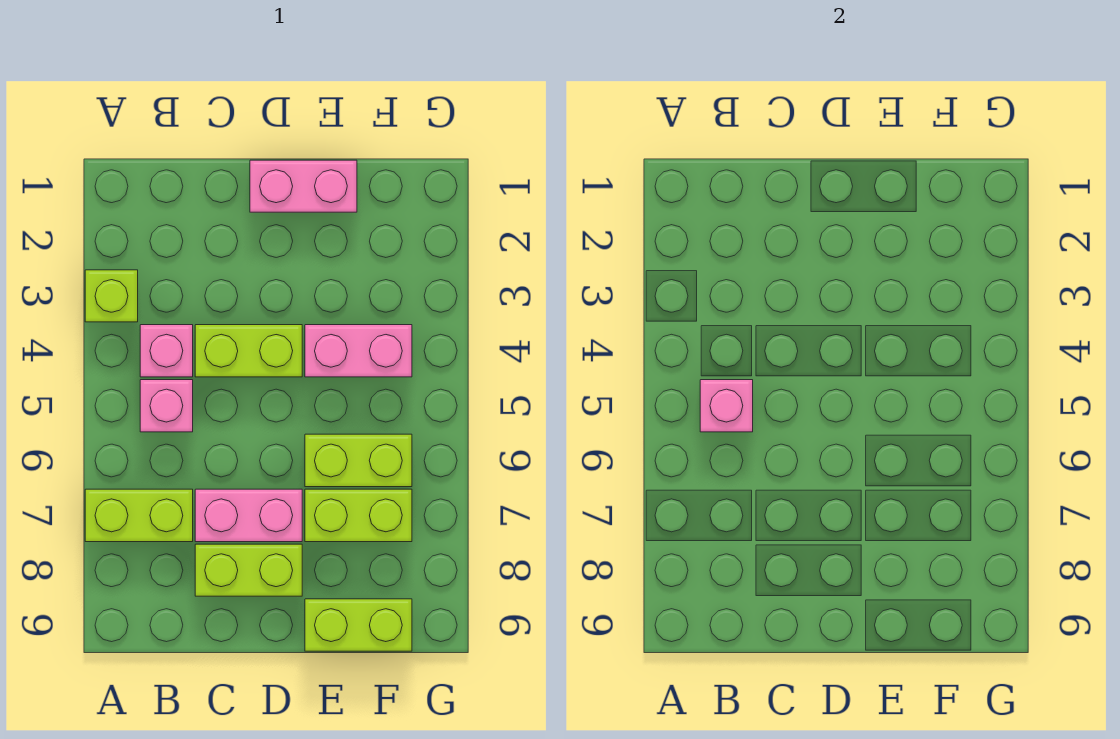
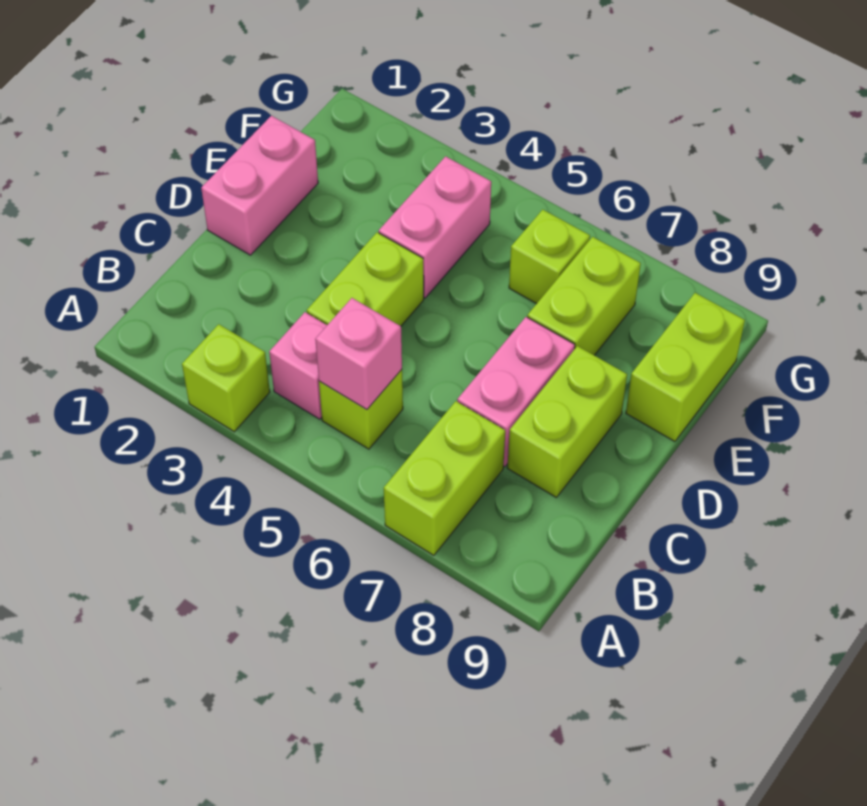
pink 1x1 brick [140,380,193,432] -> lime 1x1 brick [319,370,403,449]
lime 1x2 brick [305,434,412,487] -> lime 1x1 brick [509,210,590,304]

